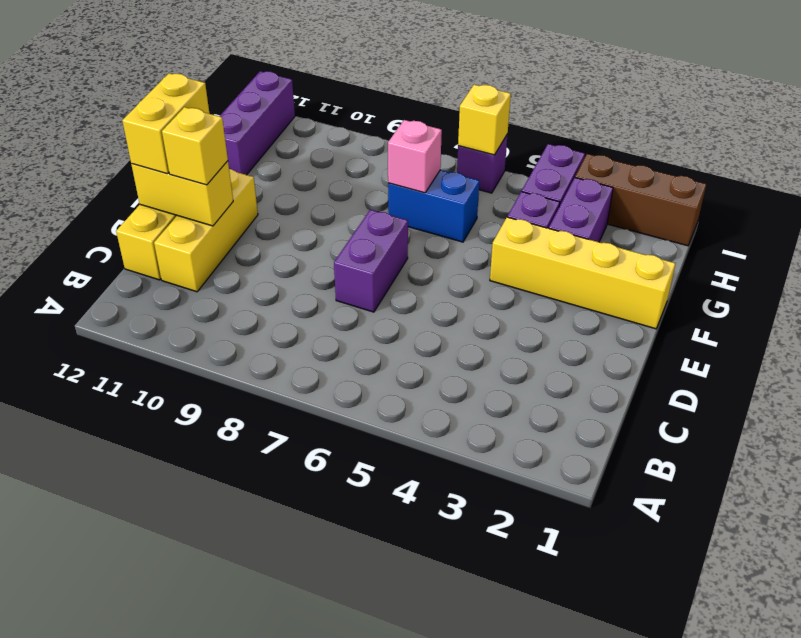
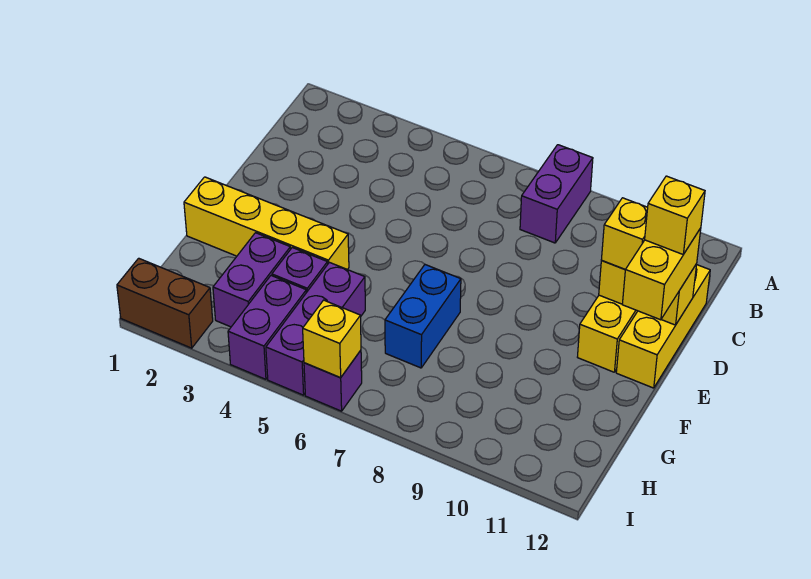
purple 1x2 brick [334,210,408,312] -> purple 1x2 brick moved to [520,145,593,243]
none -> yellow 1x1 brick [645,176,705,254]
blue 1x2 brick [388,170,479,242] -> blue 1x2 brick turned to [385,265,461,368]
pink 1x1 brick [388,120,442,193] -> none
purple 1x3 brick [220,71,295,175] -> purple 1x3 brick moved to [266,262,365,395]
brown 1x3 brick [575,154,706,246] -> brown 1x2 brick [117,258,213,348]

